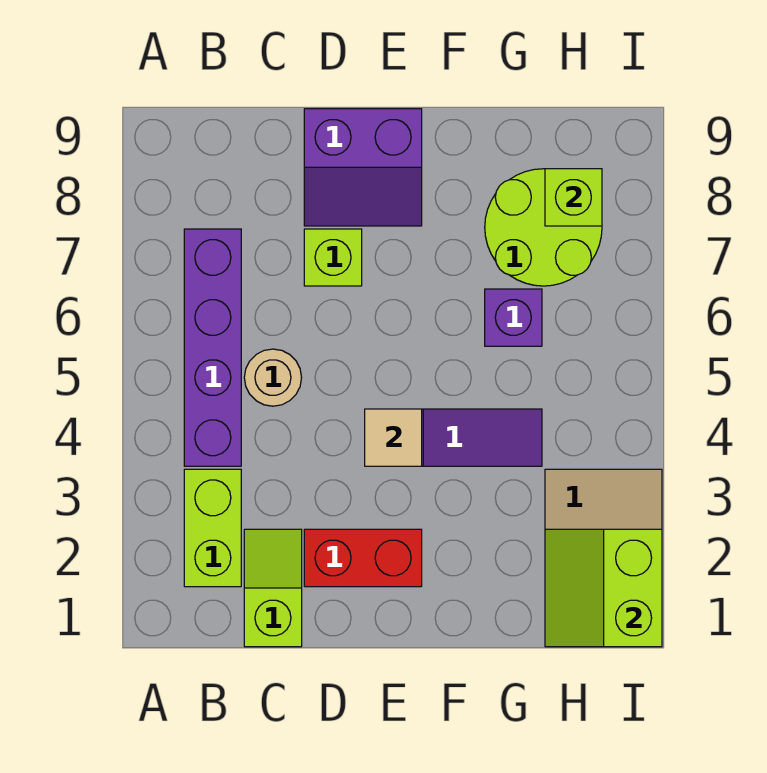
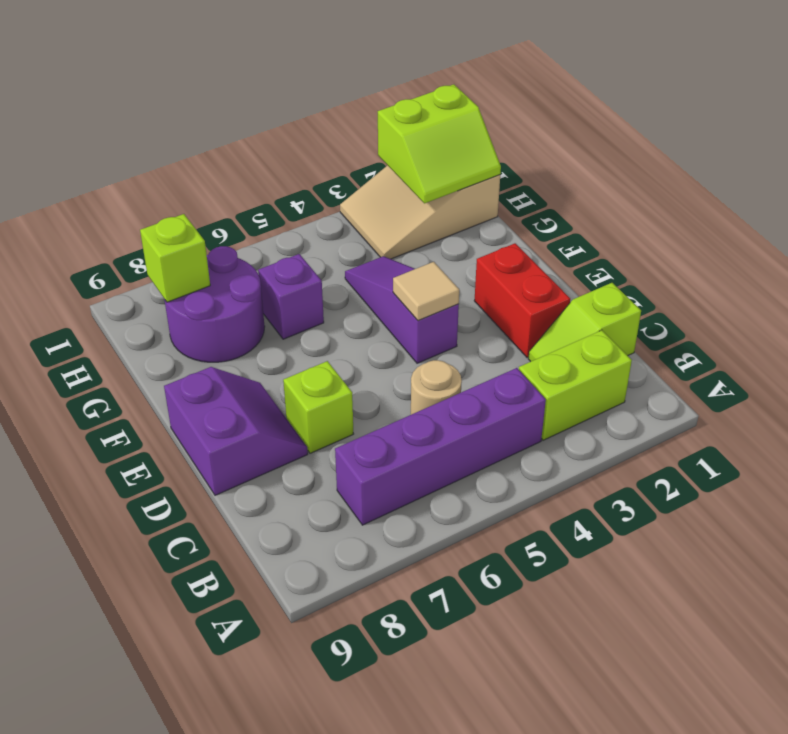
lime 2x2 round brick [485,169,602,286] -> purple 2x2 round brick [164,246,265,362]

